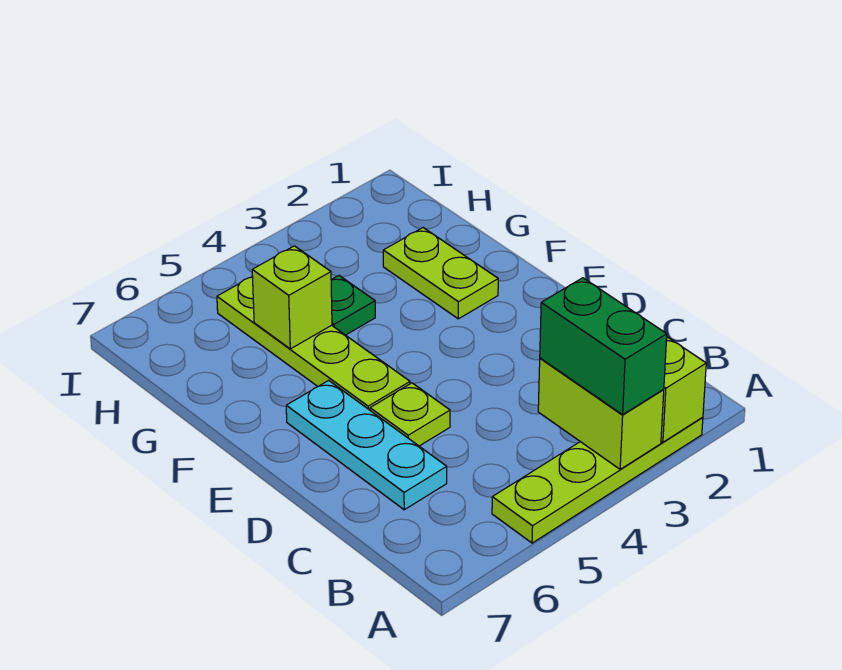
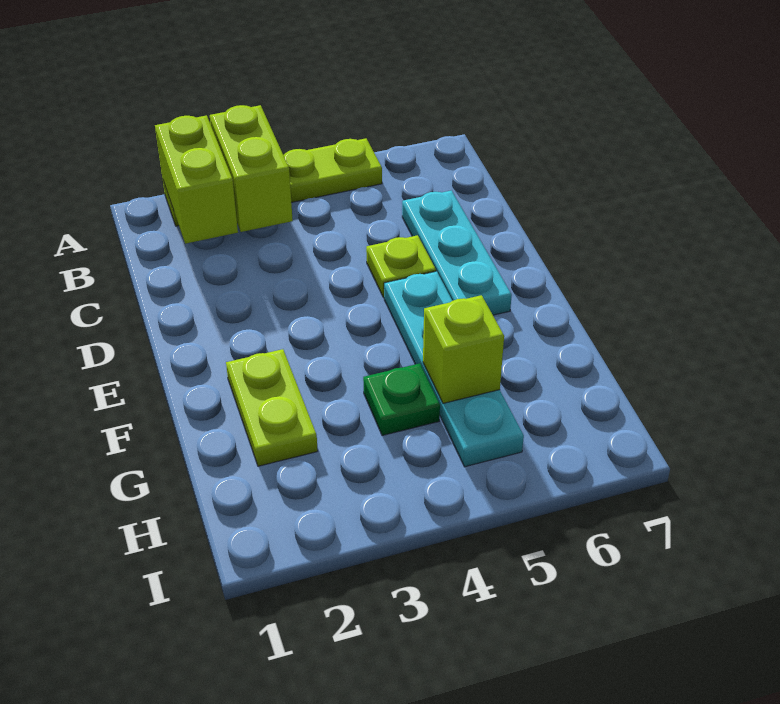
green 1x2 brick [540,278,667,415] -> none
lime 1x4 plate [217,276,410,410] -> cyan 1x4 plate [384,271,524,467]

